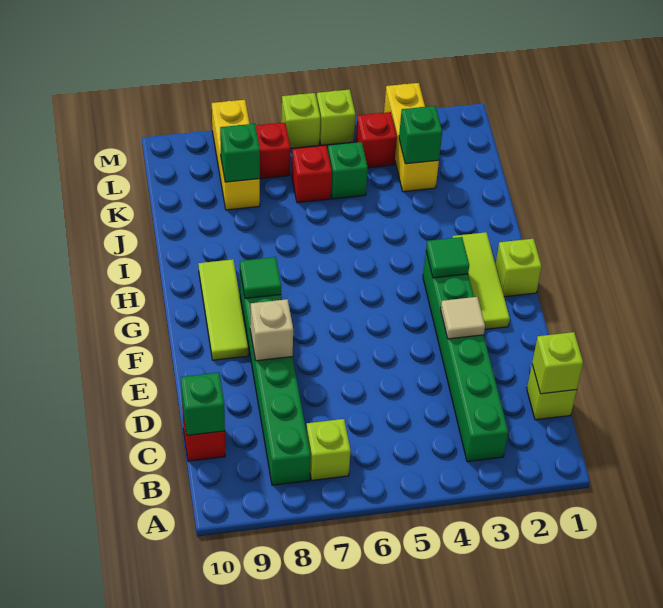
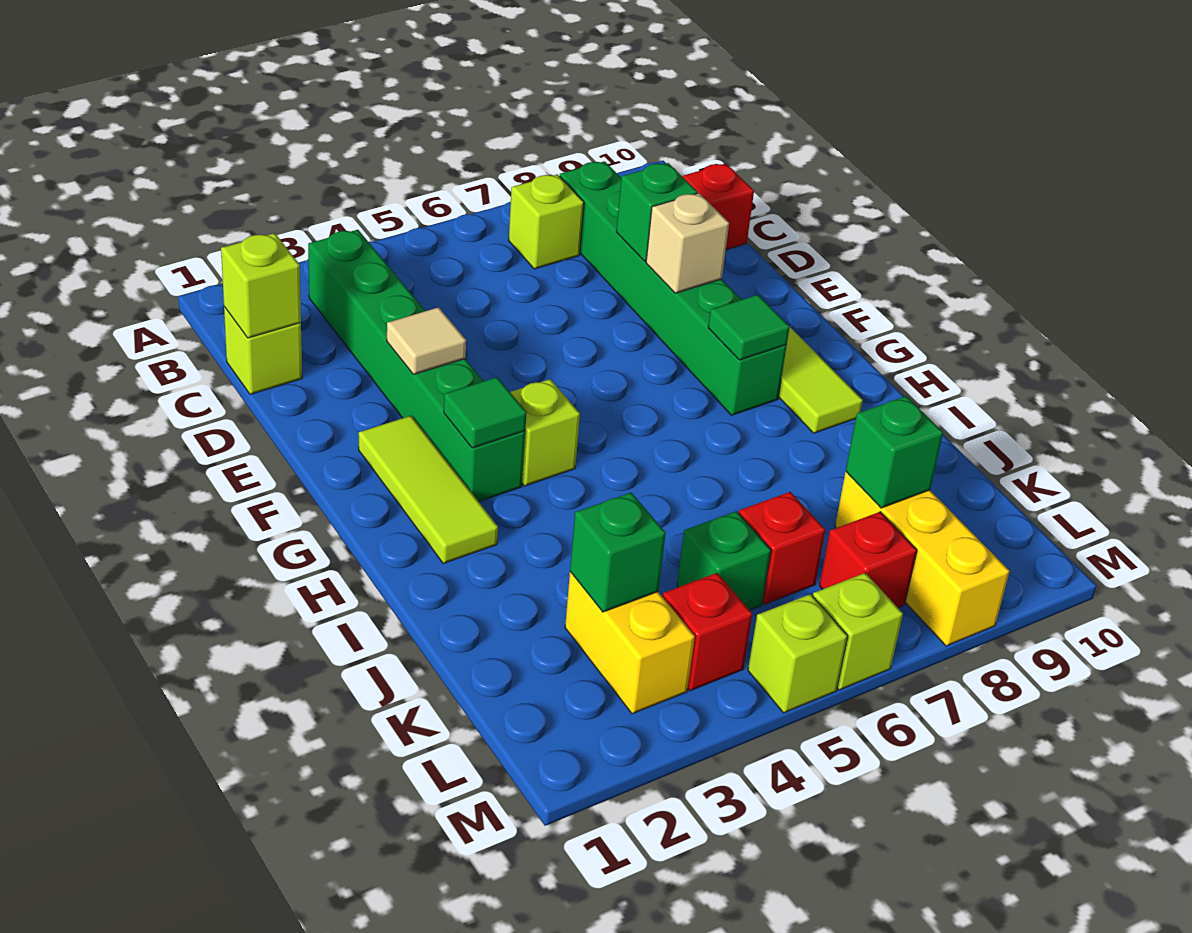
green 1x1 brick [181,373,225,435] -> green 1x1 brick moved to [616,163,697,261]
lime 1x1 brick [496,239,542,297] -> lime 1x1 brick moved to [510,379,580,486]
yellow 1x3 brick [384,83,439,192] -> yellow 1x2 brick [565,572,695,714]

